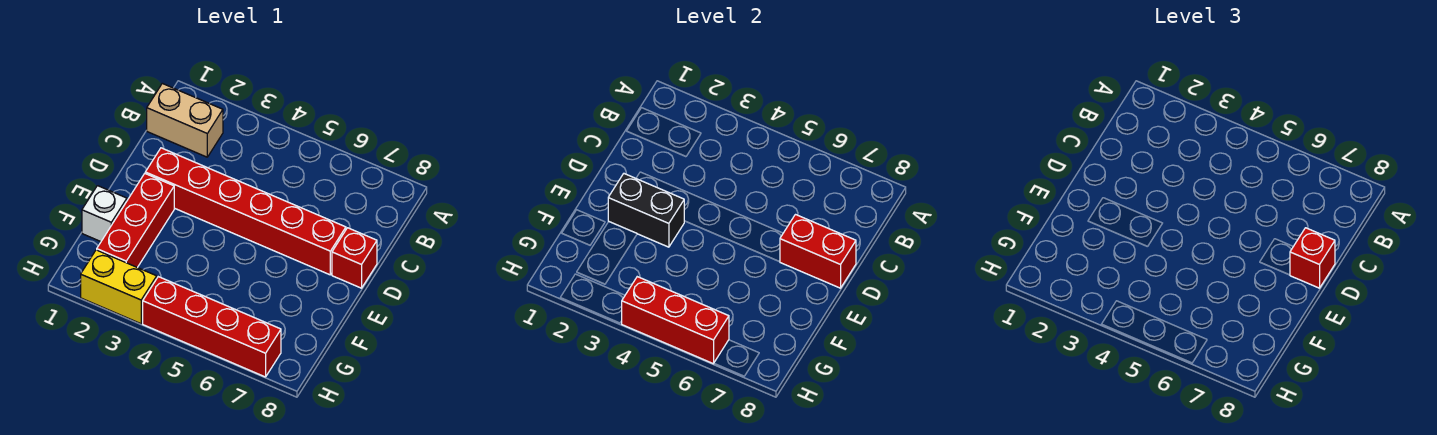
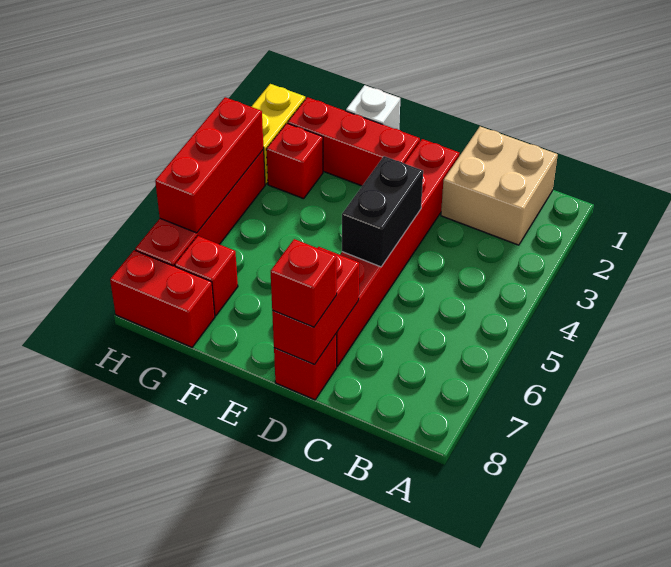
tan 1x2 brick [147,83,223,157] -> tan 2x2 brick [441,126,558,245]
black 1x2 brick [608,174,684,247] -> black 1x2 brick moved to [342,156,423,267]
none -> red 1x1 brick [266,123,323,199]
none -> red 1x1 brick [175,236,238,316]
none -> red 1x2 brick [110,250,215,347]

